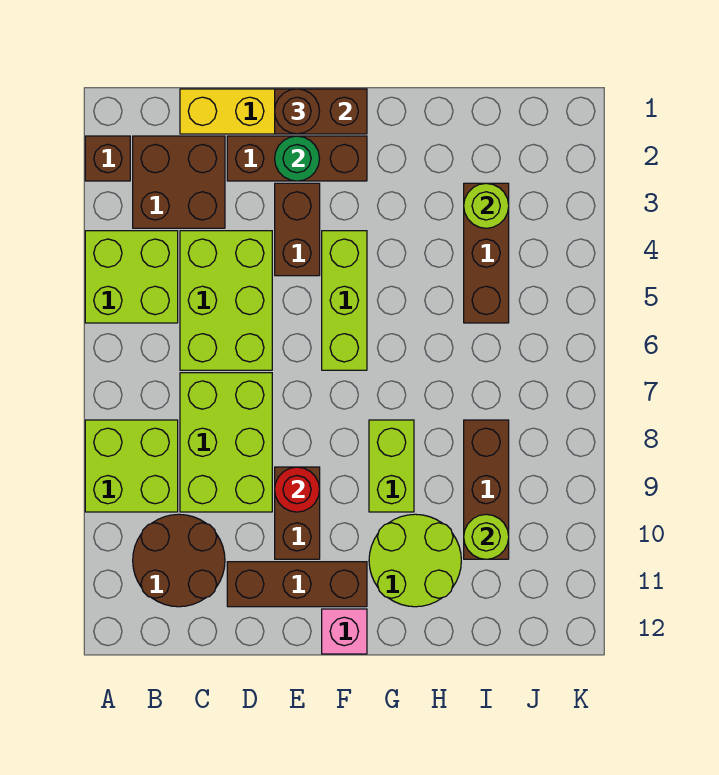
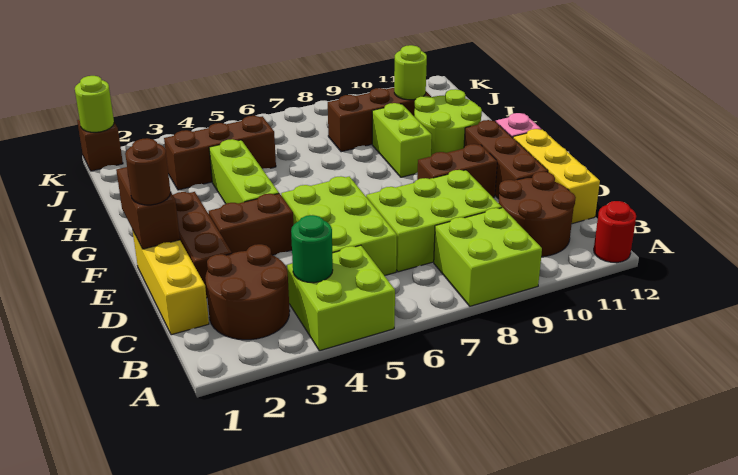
brown 1x1 brick [85,136,130,181] -> brown 1x1 brick moved to [77,120,123,171]
brown 2x2 brick [133,136,225,228] -> brown 2x2 round brick [205,244,290,340]
lime 2x3 brick [180,231,272,370] -> lime 2x3 brick turned to [281,176,397,276]
none -> yellow 1x3 brick [513,129,600,224]
green 1x1 round brick [275,136,320,181] -> green 1x1 round brick moved to [291,215,333,283]
red 1x1 round brick [275,467,320,512] -> red 1x1 round brick moved to [594,201,636,263]
lime 1x3 brick [322,231,367,370] -> lime 1x3 brick turned to [209,139,279,204]
lime 1x2 brick [369,420,414,512] -> lime 1x2 brick turned to [372,103,432,177]
lime 1x1 round brick [464,183,509,228] -> lime 1x1 round brick moved to [75,76,114,132]

